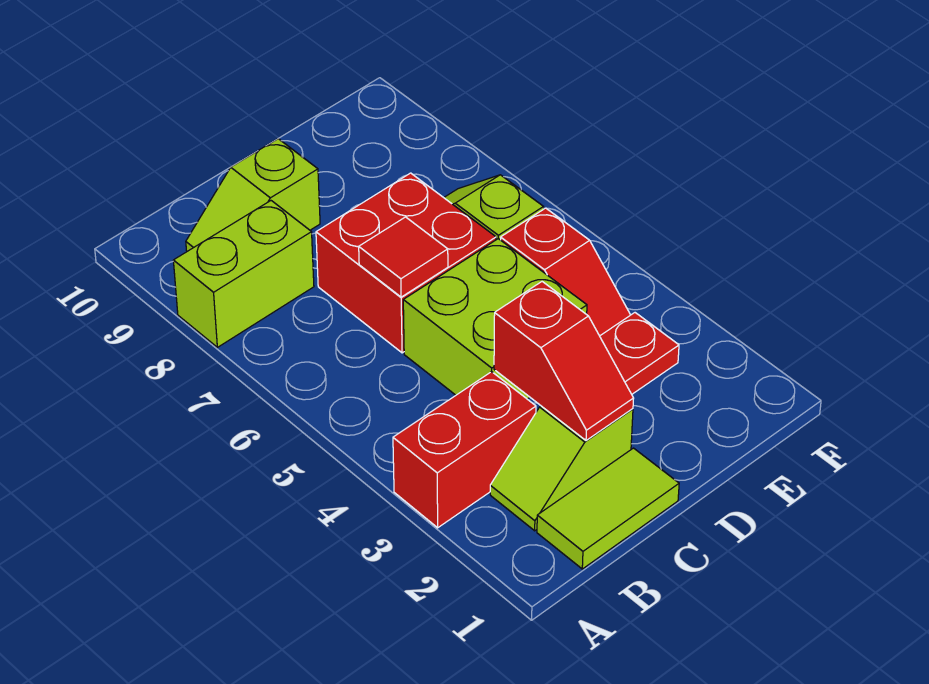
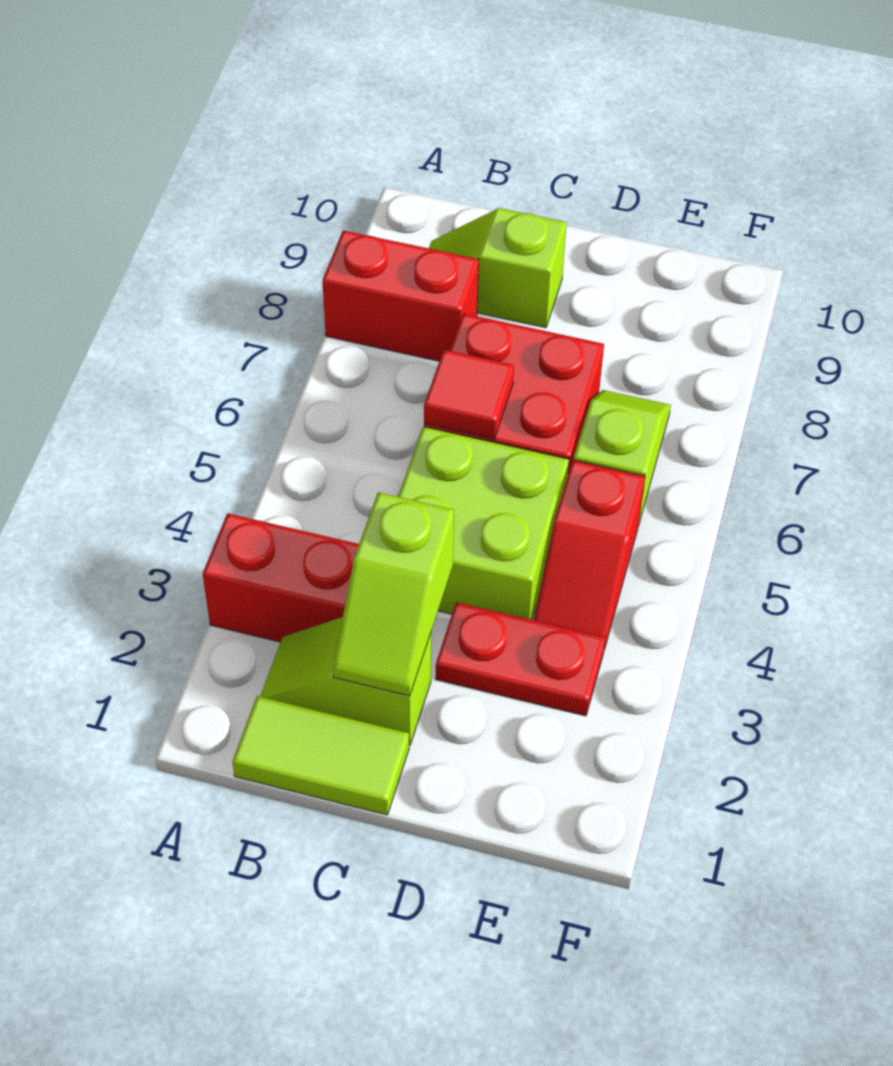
lime 1x2 brick [173,201,314,347] -> red 1x2 brick [322,230,479,361]
red 1x2 slope [494,282,634,441] -> lime 1x2 slope [333,492,454,696]

